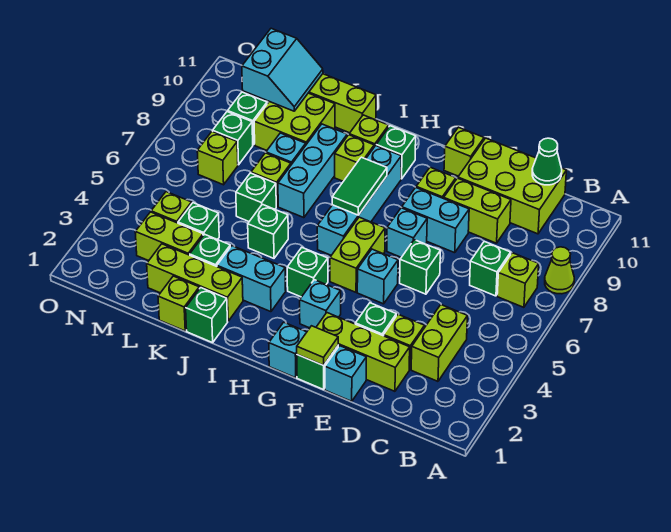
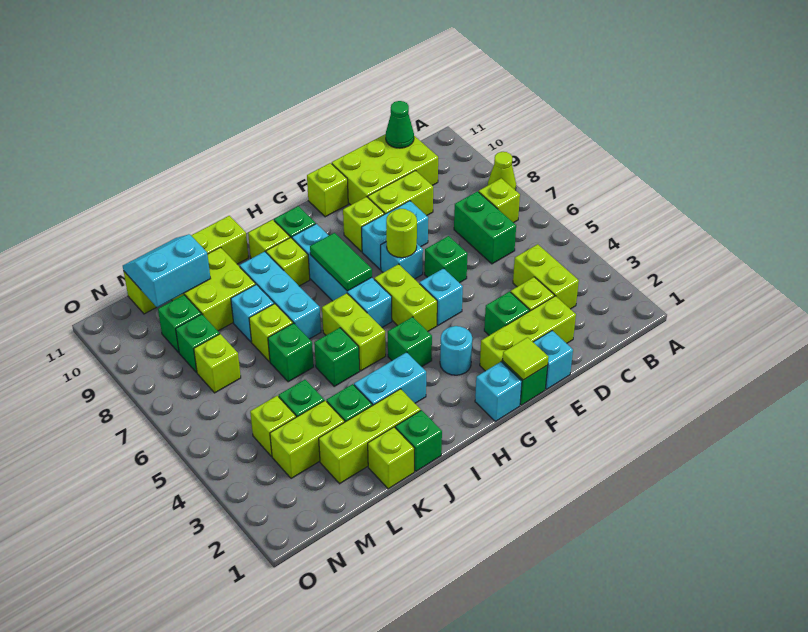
green 1x1 brick [470,241,511,296] -> green 1x2 brick [454,191,516,264]
none -> lime 1x1 round brick [386,209,417,258]
cyan 1x1 brick [300,280,341,328] -> cyan 1x1 round brick [440,326,472,375]
none -> lime 1x2 brick [322,293,386,371]
cyan 2x2 slope [242,28,323,111] -> cyan 2x2 slope turned to [123,234,211,307]

